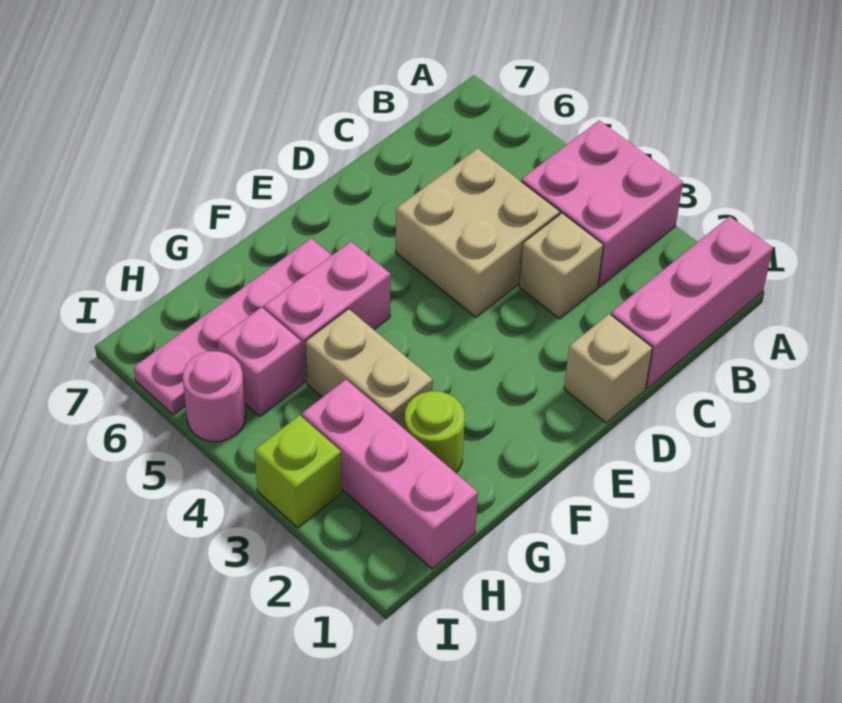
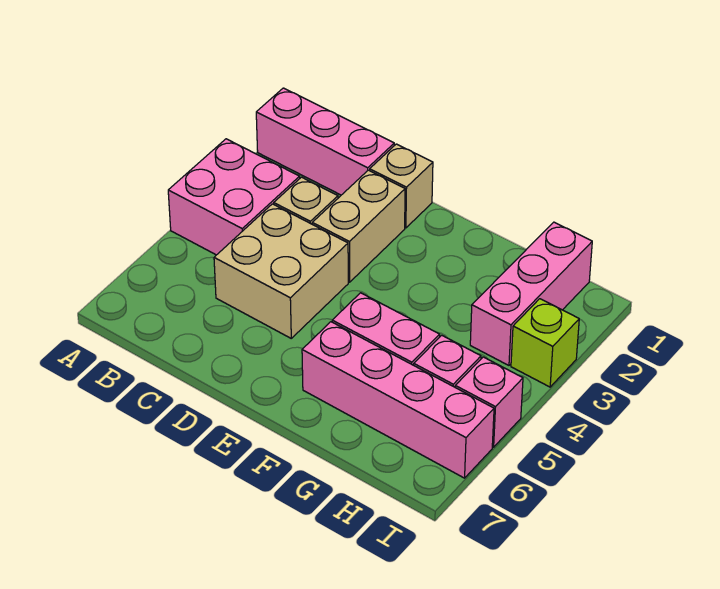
pink 1x4 plate [134,239,332,415] -> pink 1x4 brick [302,322,494,478]
lime 1x1 round brick [405,391,465,473] -> none
tan 1x2 brick [305,309,433,429] -> tan 1x2 brick moved to [312,170,405,282]
pink 1x1 round brick [183,351,246,442] -> pink 1x1 brick [455,357,523,447]

